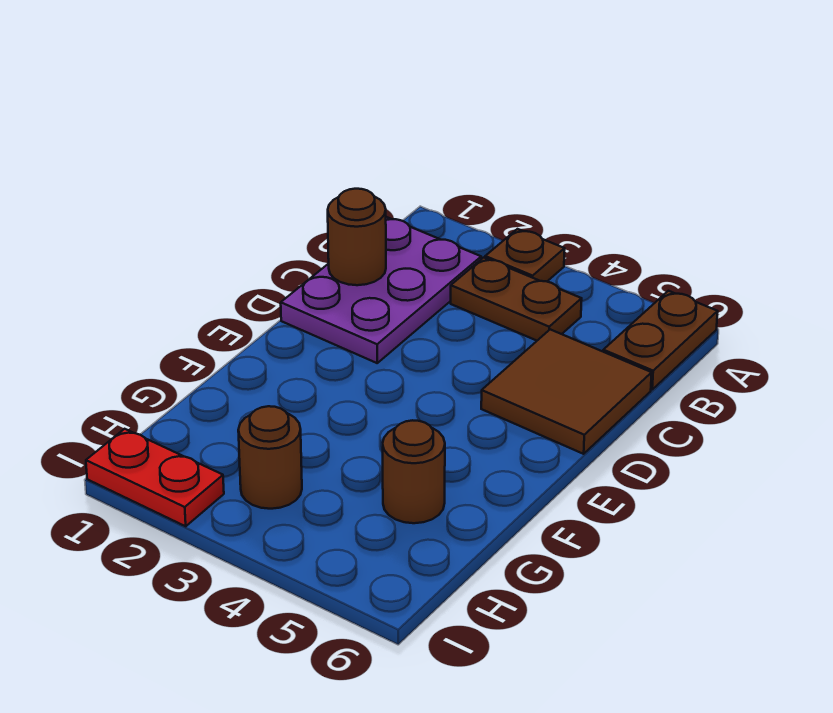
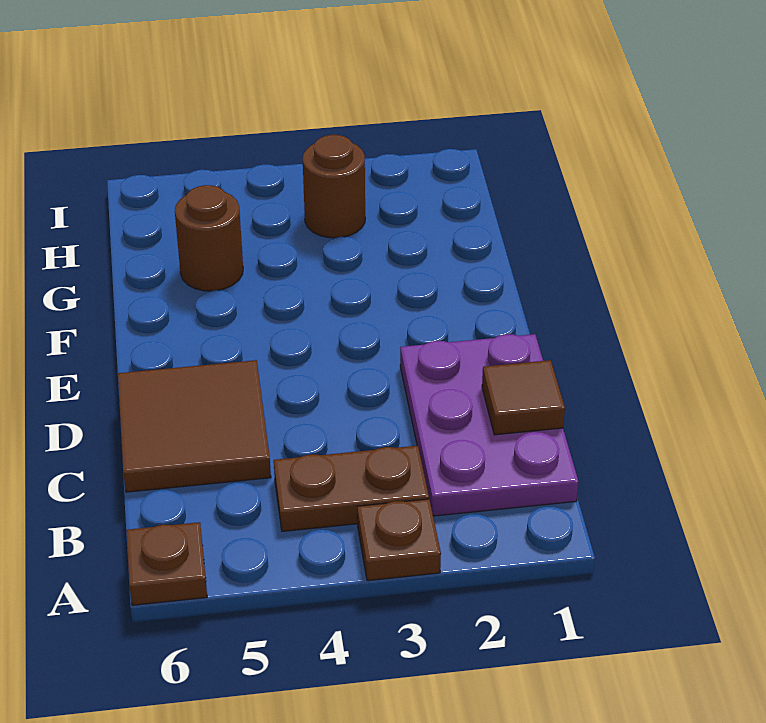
brown 1x2 plate [603,291,718,389] -> brown 1x1 plate [126,522,207,605]
brown 1x1 round brick [328,189,386,285] -> brown 1x1 tile [482,360,565,435]
red 1x2 plate [86,429,224,526] -> none

